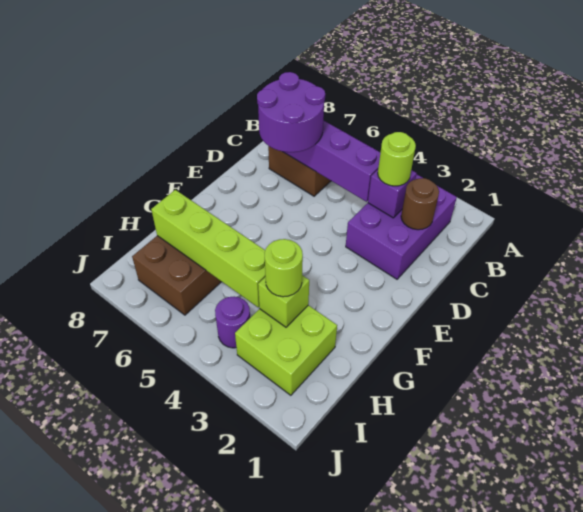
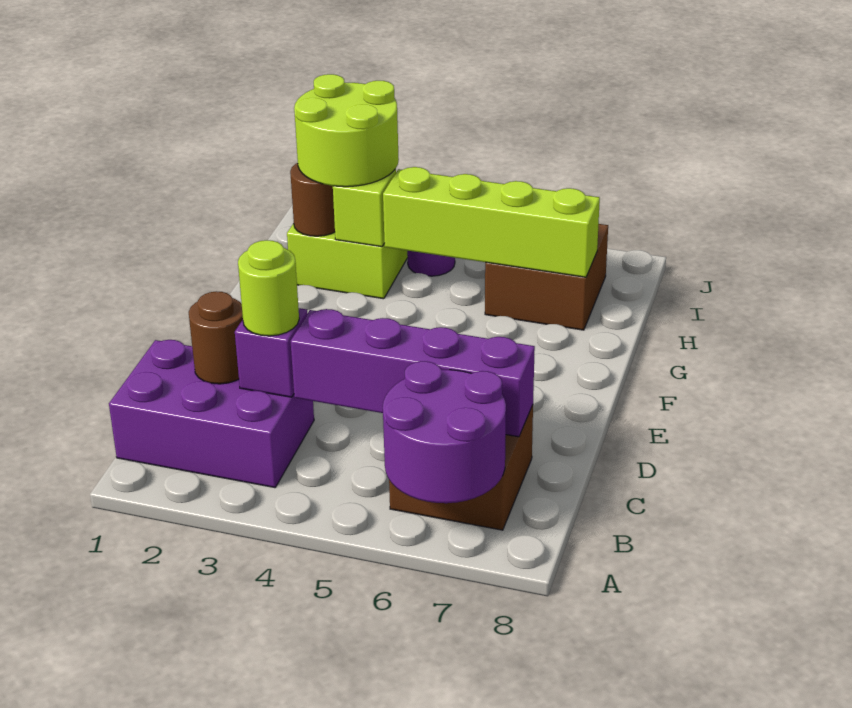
purple 2x3 brick [346,174,457,279] -> purple 2x3 brick turned to [109,340,314,488]
purple 2x2 round brick [257,72,325,152] -> purple 2x2 round brick moved to [383,361,506,503]
none -> brown 1x1 round brick [290,163,335,236]
lime 1x1 round brick [265,239,303,297] -> lime 2x2 round brick [294,74,399,187]

